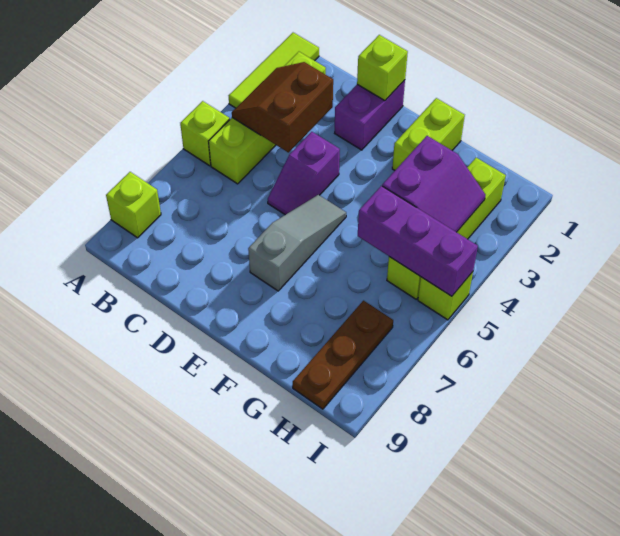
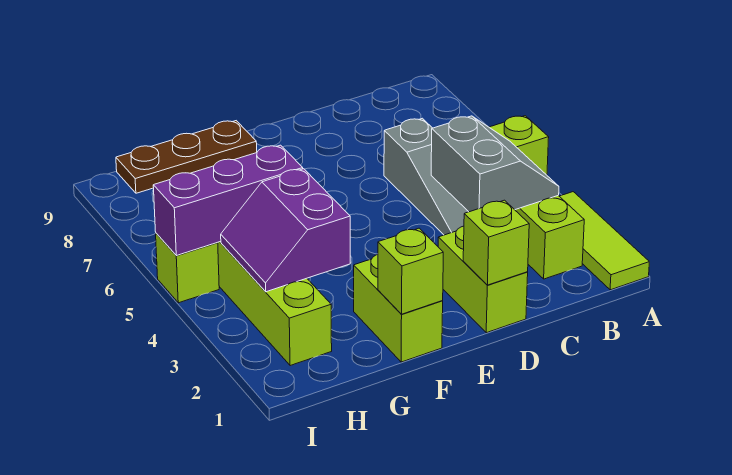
lime 1x1 brick [106,172,161,238] -> lime 1x1 brick moved to [378,228,443,314]
brown 2x2 slope [232,62,333,152] -> grey 2x2 slope [431,116,559,212]
purple 1x2 brick [335,80,405,150] -> lime 1x2 brick [438,226,528,333]
purple 1x2 slope [268,132,340,215] -> none
grey 1x3 slope [248,195,346,291] -> grey 1x3 slope moved to [384,118,468,235]
brown 1x3 plate [293,301,393,409] -> brown 1x3 plate turned to [116,121,257,193]

